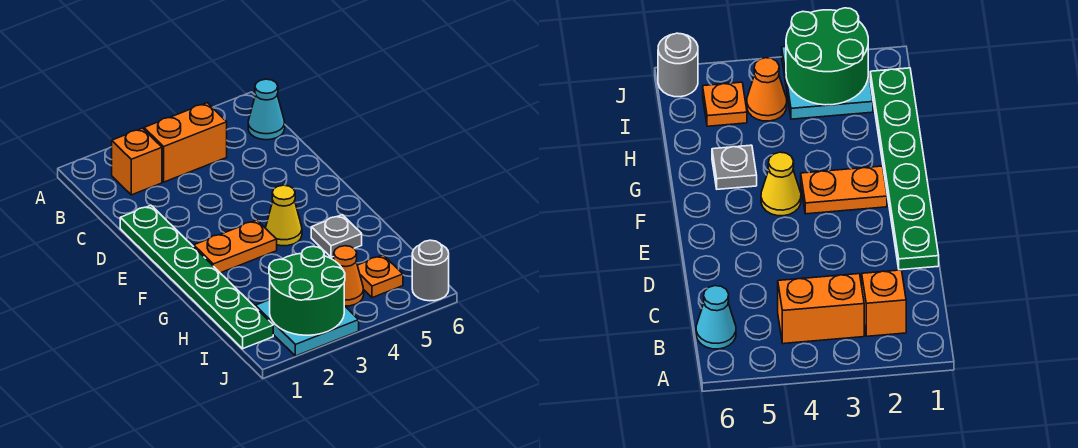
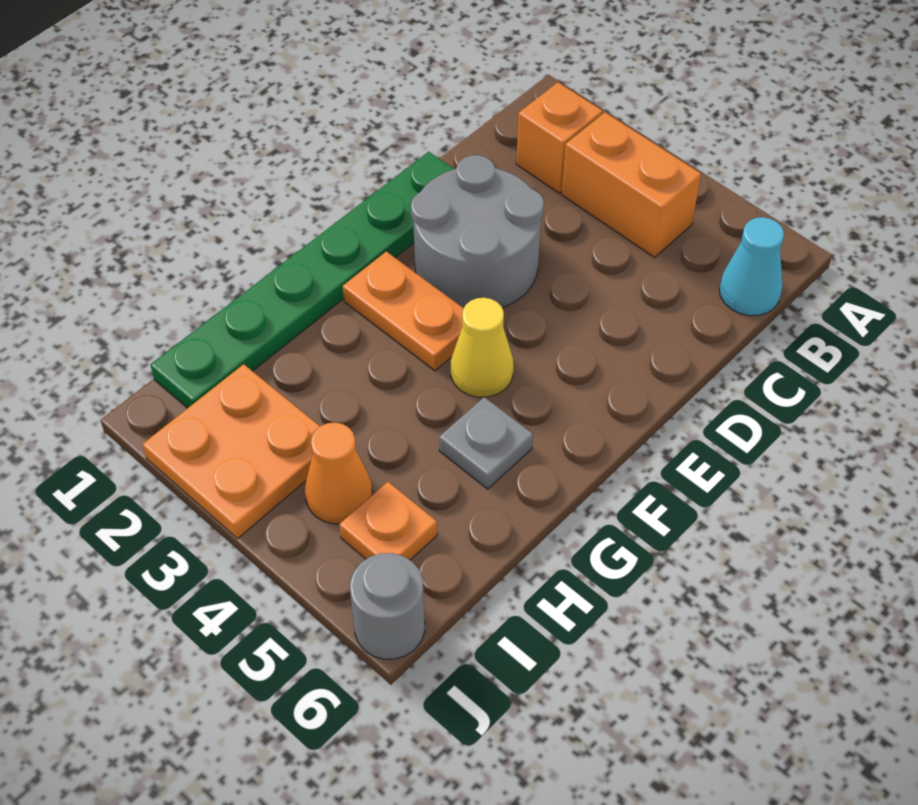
none -> grey 2x2 round brick [411,155,544,308]
cyan 2x2 plate [255,300,359,356] -> orange 2x2 plate [143,364,320,539]
green 2x2 round brick [269,247,345,335] -> none

